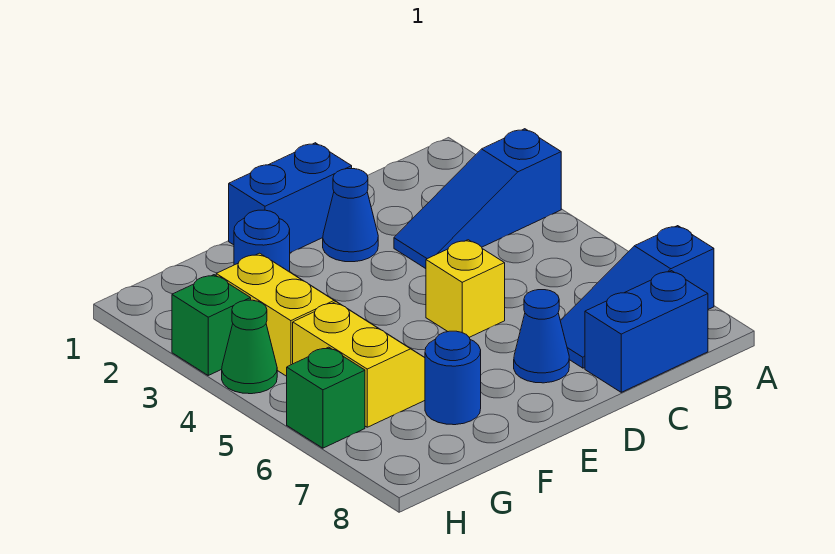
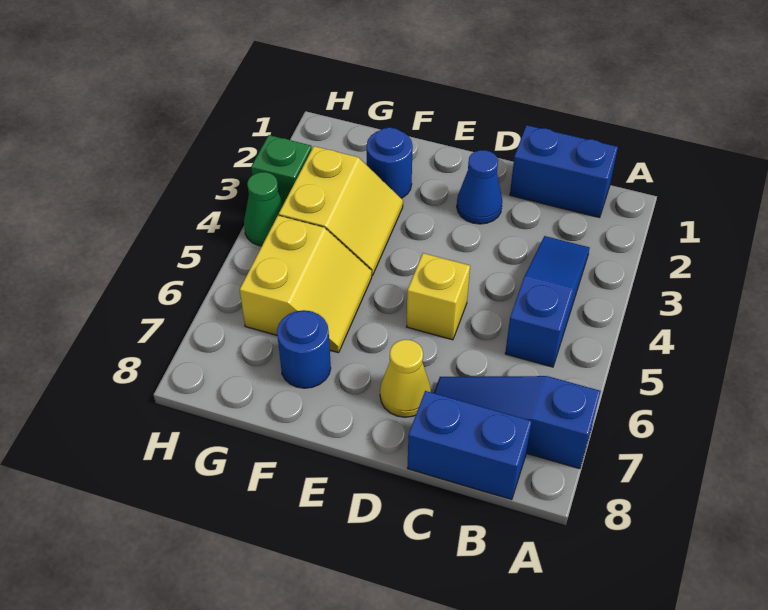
blue 1x3 slope [394,129,561,269] -> blue 1x3 slope turned to [505,236,590,367]
blue 1x2 brick [229,143,352,253] -> blue 1x2 brick moved to [510,125,618,218]
blue 1x1 cone [514,290,569,383] -> yellow 1x1 cone [380,340,431,417]
green 1x1 brick [287,347,365,448] -> none

